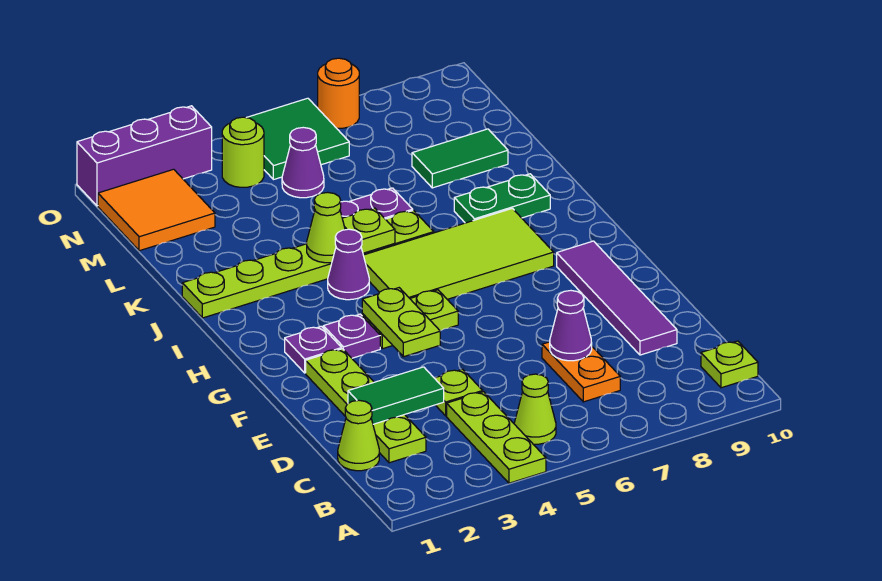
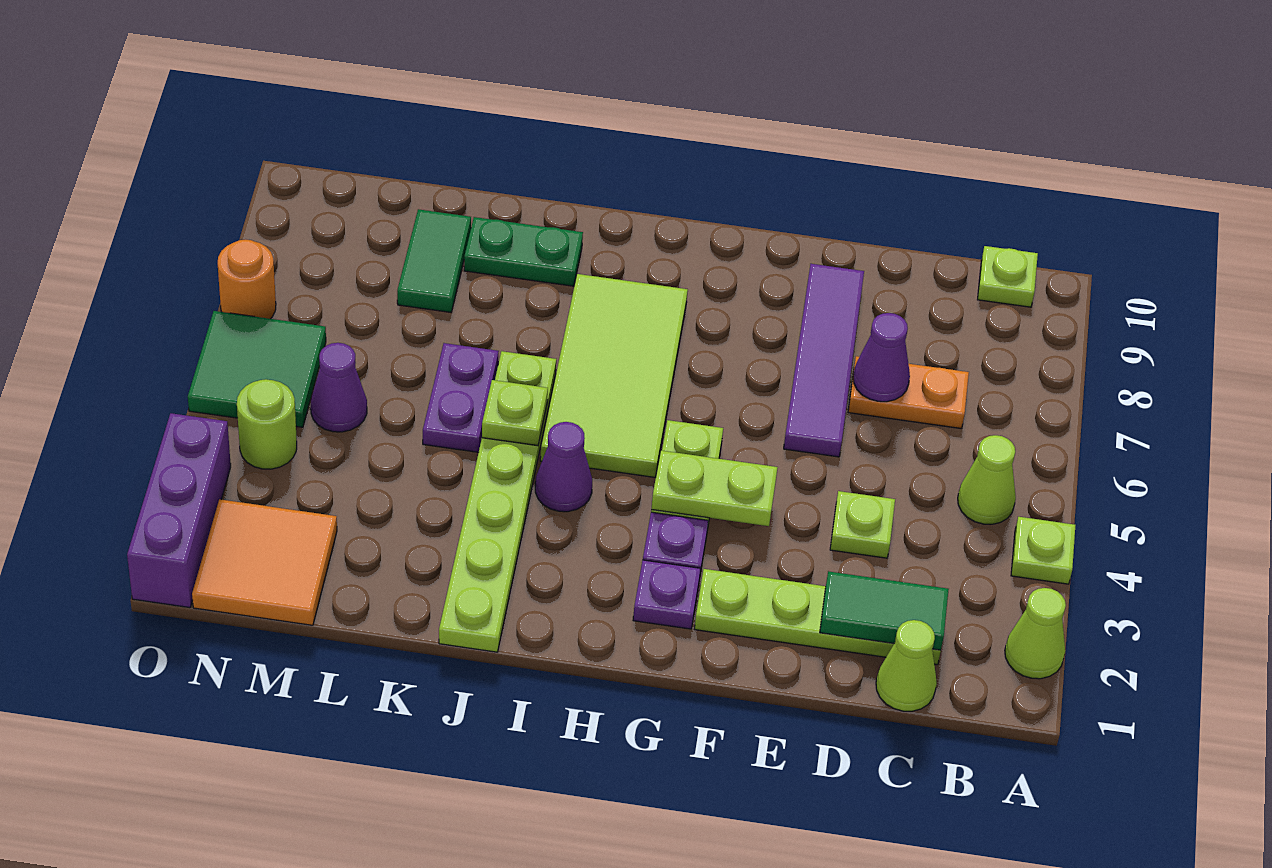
lime 1x3 plate [447,392,546,483] -> lime 1x1 plate [1011,517,1075,584]
green 1x2 tile [348,367,444,424] -> green 1x2 tile turned to [820,571,949,650]
purple 1x4 tile [557,241,677,355] -> purple 1x4 tile turned to [784,264,864,457]
lime 1x1 cone [307,192,345,263] -> lime 1x1 cone moved to [1005,588,1066,679]
green 1x2 plate [454,174,550,223] -> green 1x2 plate turned to [464,217,583,286]

